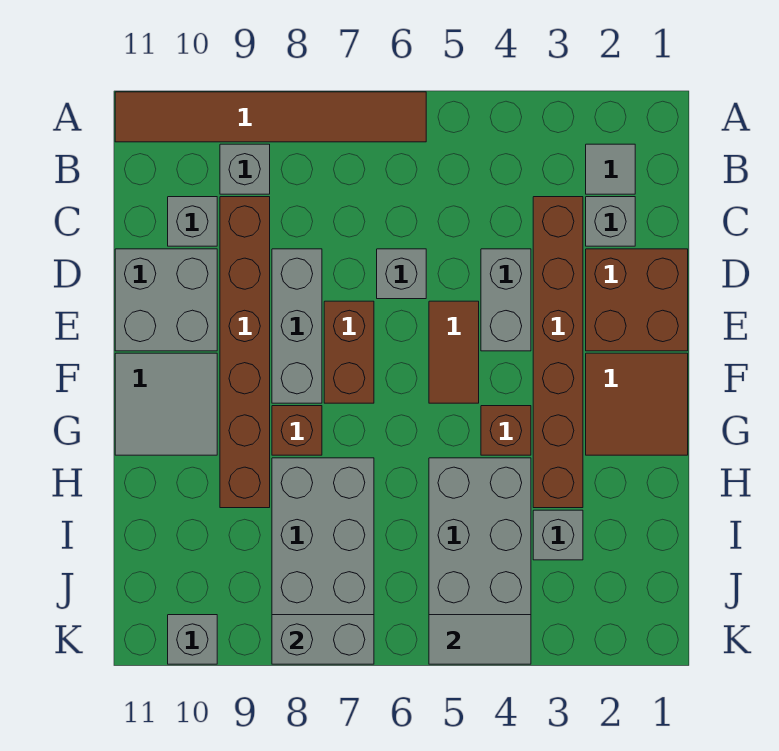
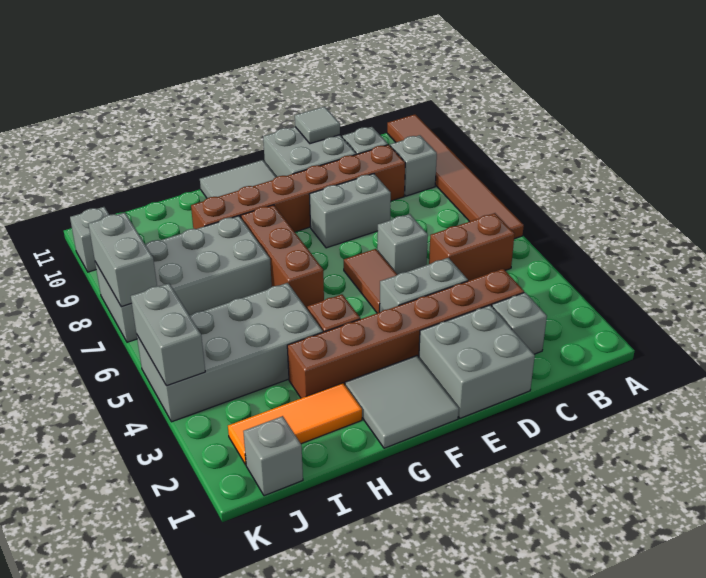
grey 1x1 tile [586,144,635,194] -> grey 1x1 tile moved to [295,107,340,144]
brown 2x2 brick [586,249,688,351] -> grey 2x2 brick [419,305,535,418]
grey 1x3 brick [272,249,322,403] -> grey 1x2 brick [309,174,391,248]
brown 1x2 tile [429,301,479,403] -> brown 1x2 tile turned to [344,249,397,313]
brown 1x2 brick [324,301,374,403] -> brown 1x2 brick moved to [429,213,515,281]
brown 2x2 tile [586,353,688,455] -> grey 2x2 tile [345,356,459,448]
brown 1x1 brick [272,406,322,455] -> brown 1x3 brick [241,205,324,308]
none -> orange 1x3 tile [228,383,362,465]
grey 1x1 brick [533,510,583,560] -> grey 1x1 brick moved to [243,416,303,496]
grey 1x2 tile [429,615,531,664] -> grey 1x2 brick [131,283,205,386]

